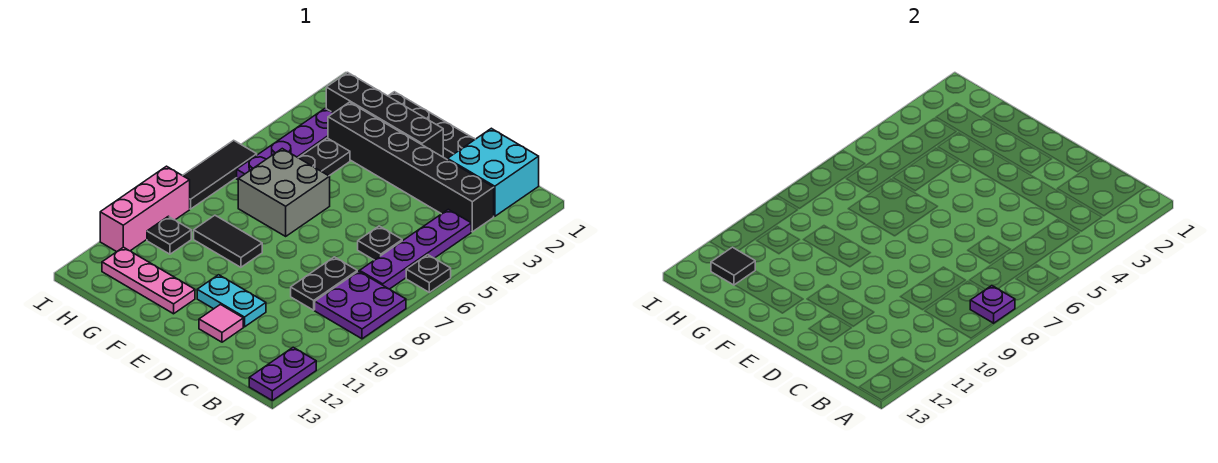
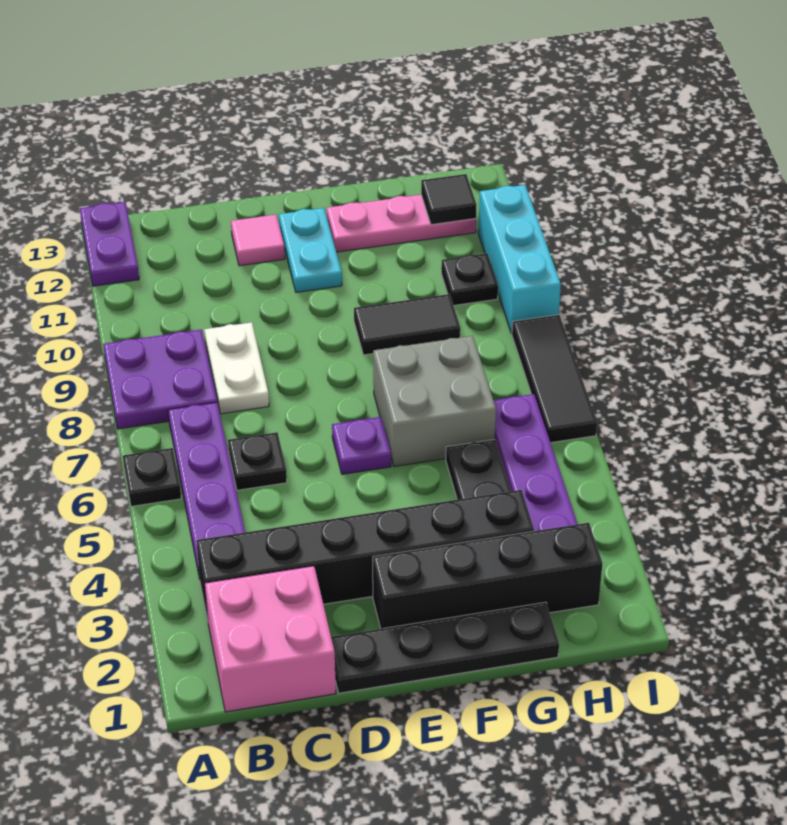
purple 1x1 plate [970,286,1015,323] -> purple 1x1 plate moved to [332,417,391,474]
cyan 2x2 brick [448,128,539,216] -> pink 2x2 brick [205,566,336,712]
black 1x2 plate [291,257,357,310] -> white 1x2 plate [204,322,269,414]
cyan 1x2 plate [197,275,266,327] -> cyan 1x2 plate turned to [279,208,342,292]
pink 1x3 brick [100,166,190,252] -> cyan 1x3 brick [478,185,561,333]

